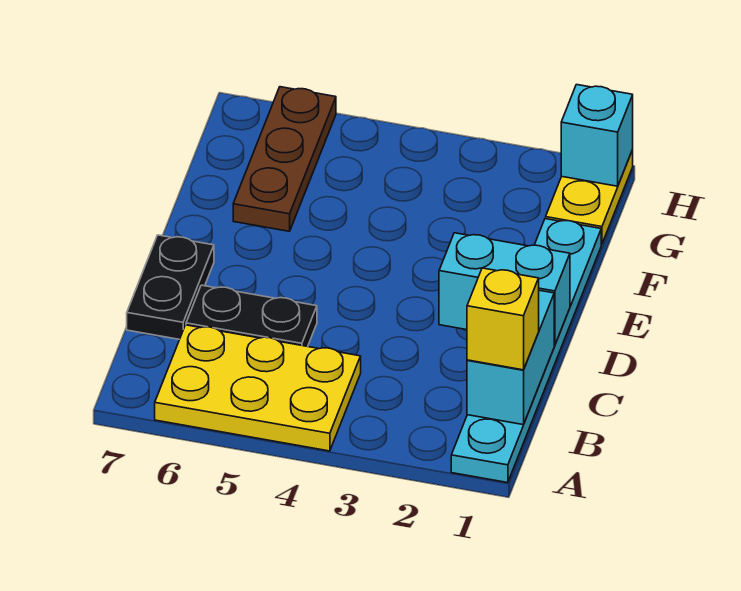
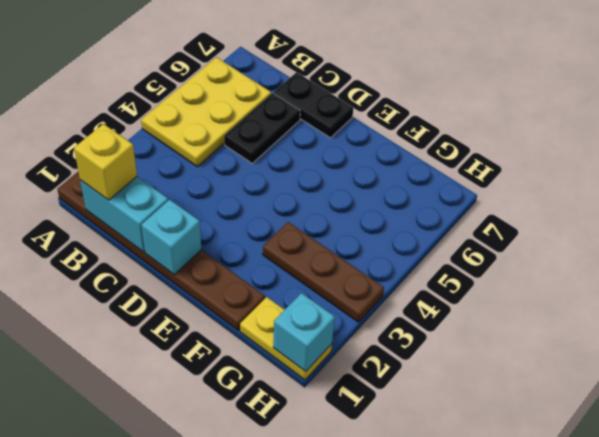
cyan 1x6 plate [451,219,601,483] -> brown 1x6 plate [57,172,265,331]
cyan 1x2 brick [439,233,570,345] -> cyan 1x1 brick [142,200,201,275]
brown 1x3 plate [233,87,336,231] -> brown 1x3 plate moved to [263,222,384,322]

